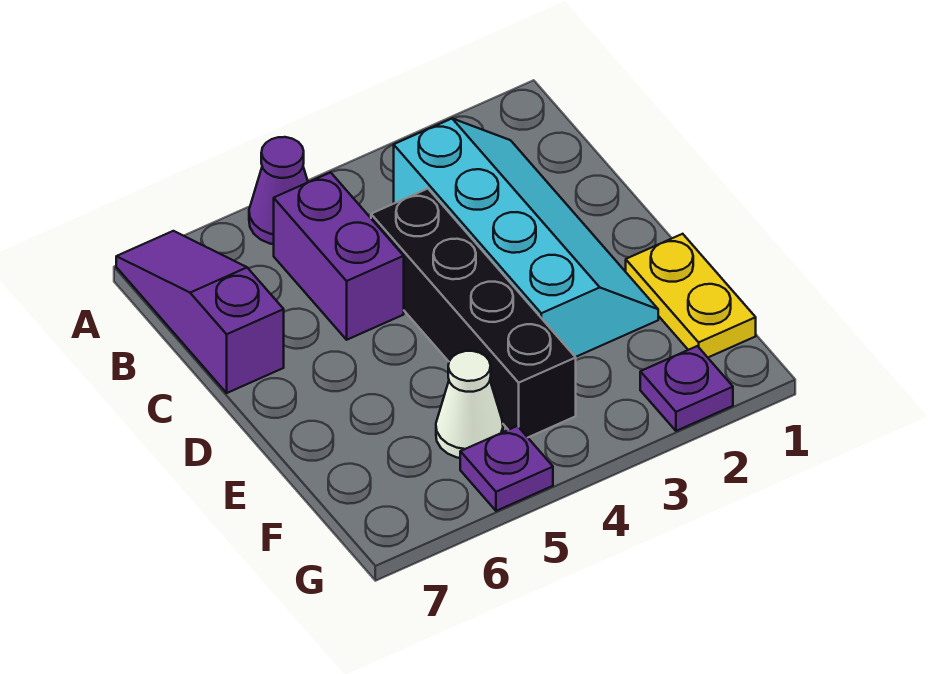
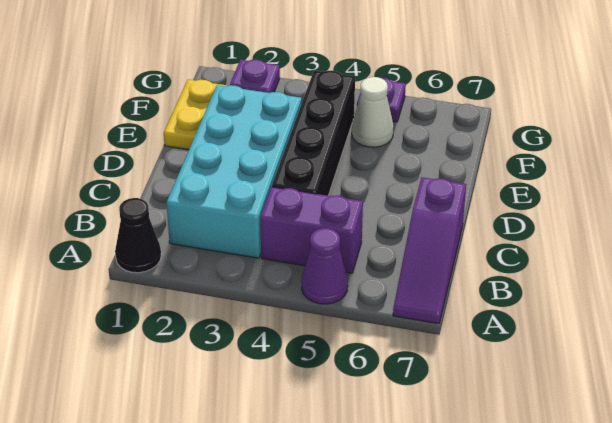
none -> black 1x1 cone [115,198,161,273]
cyan 2x4 slope [394,118,658,357] -> cyan 2x4 brick [166,85,302,258]
purple 1x2 brick [274,172,404,340] -> purple 1x2 brick turned to [260,187,363,273]

